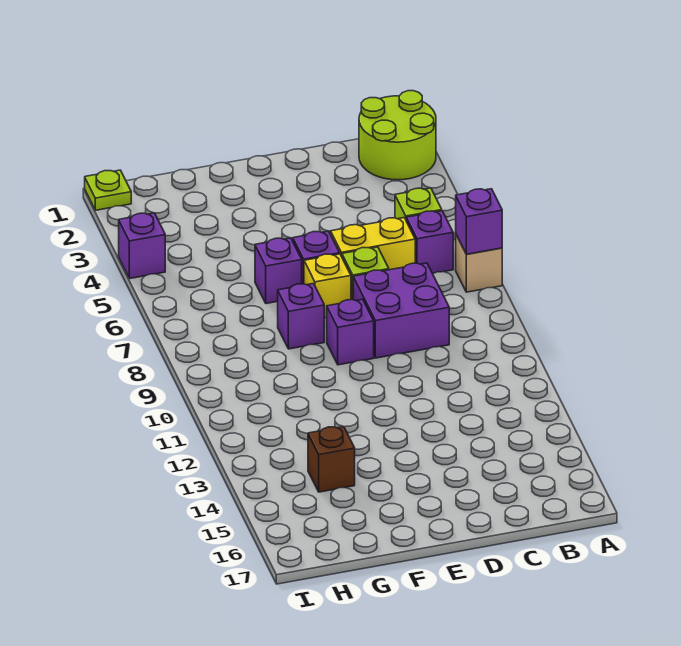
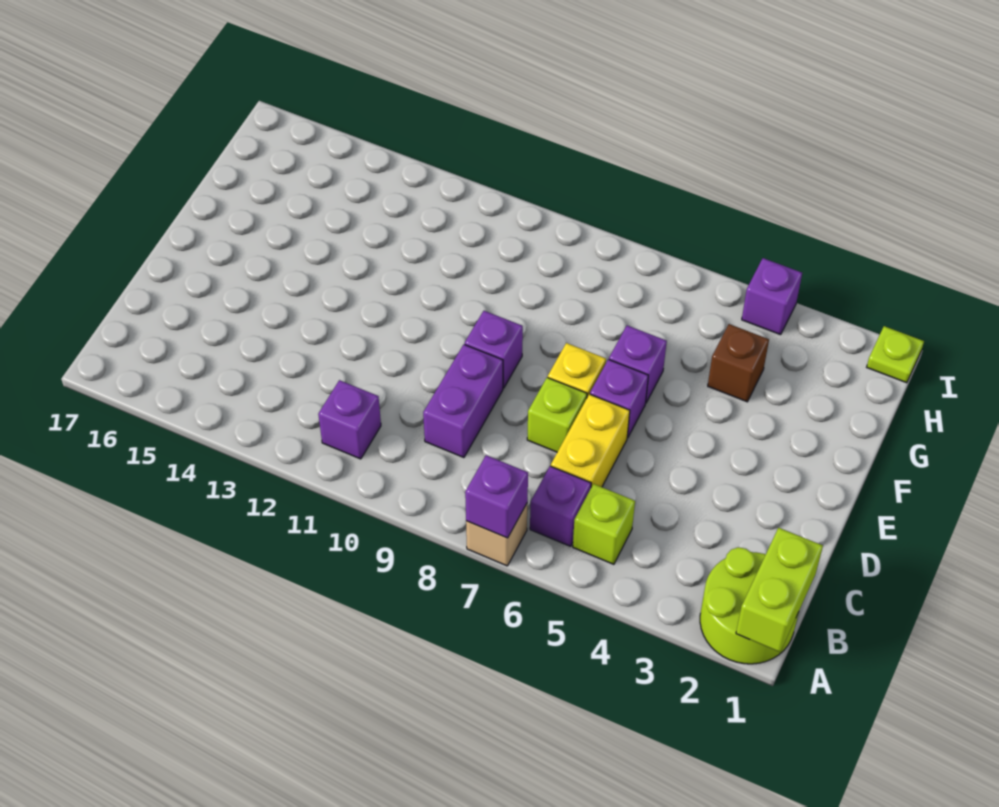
none -> lime 1x2 brick [736,528,823,652]
purple 2x2 brick [353,263,449,358] -> purple 1x2 brick [423,344,503,458]
purple 1x1 brick [278,284,324,349] -> purple 1x1 brick moved to [318,380,381,459]
brown 1x1 brick [308,427,355,492] -> brown 1x1 brick moved to [708,324,769,402]

